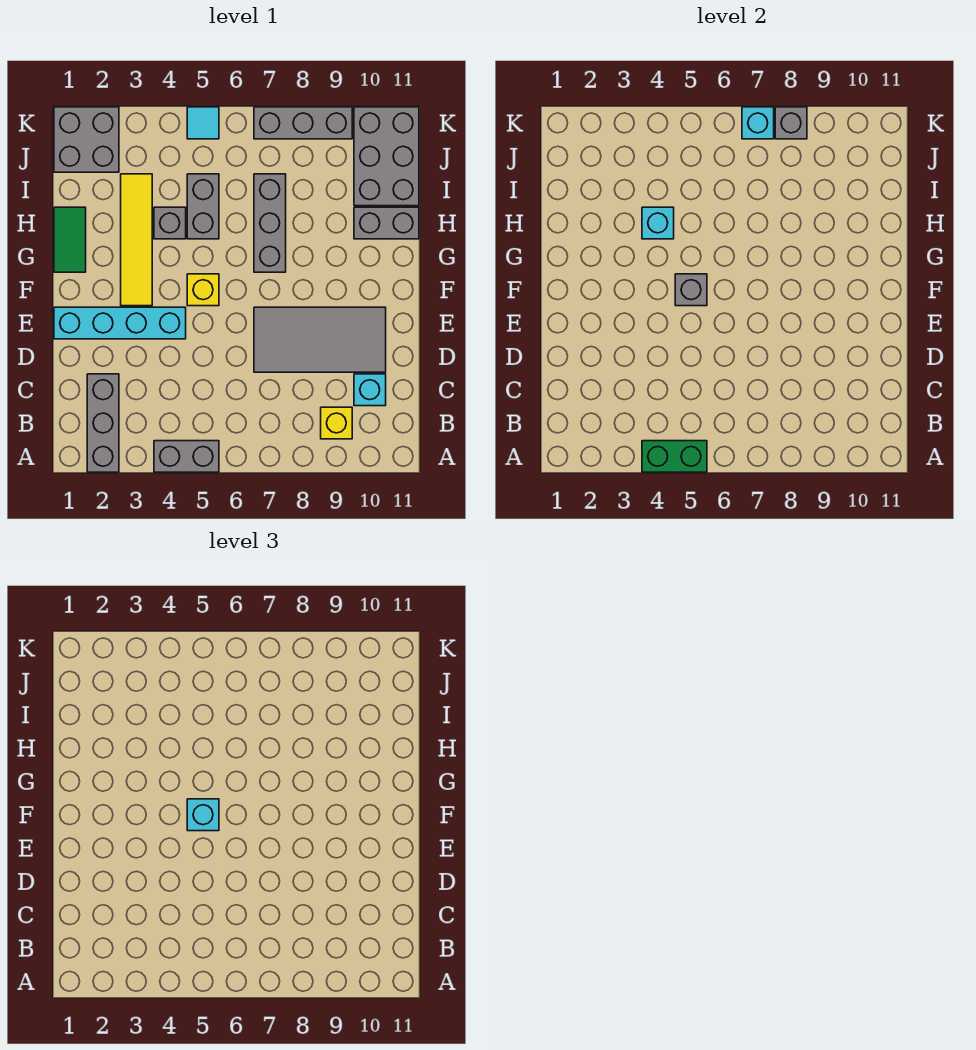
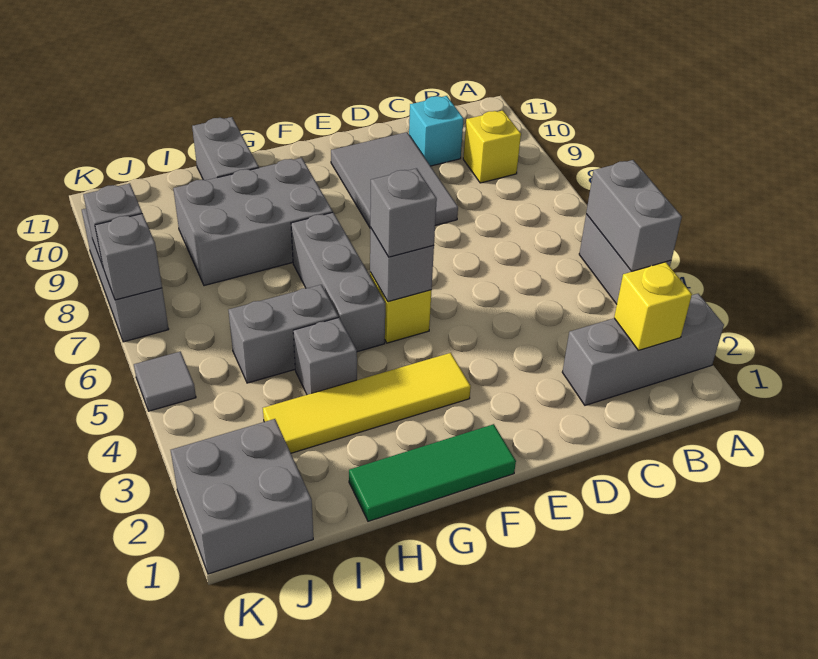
green 1x2 brick [642,441,707,472] -> grey 1x2 brick [586,160,682,271]
none -> yellow 1x1 brick [614,262,692,350]
grey 2x4 tile [254,307,386,372] -> grey 2x3 tile [331,132,458,227]
cyan 1x4 brick [54,307,186,339] -> none
cyan 1x1 brick [187,799,219,831] -> grey 1x1 brick [370,168,437,257]
green 1x2 tile [54,207,86,272] -> green 1x3 tile [349,424,516,521]
grey 1x3 brick [254,174,286,272] -> grey 1x3 brick turned to [291,212,385,352]
cyan 1x1 brick [642,207,674,239] -> none
grey 2x3 brick [354,107,419,206] -> grey 2x3 brick moved to [173,158,333,286]
cyan 1x1 tile [187,107,219,139] -> grey 1x1 tile [134,352,196,411]
cyan 1x1 brick [742,107,774,139] -> grey 1x1 brick [95,214,162,300]

